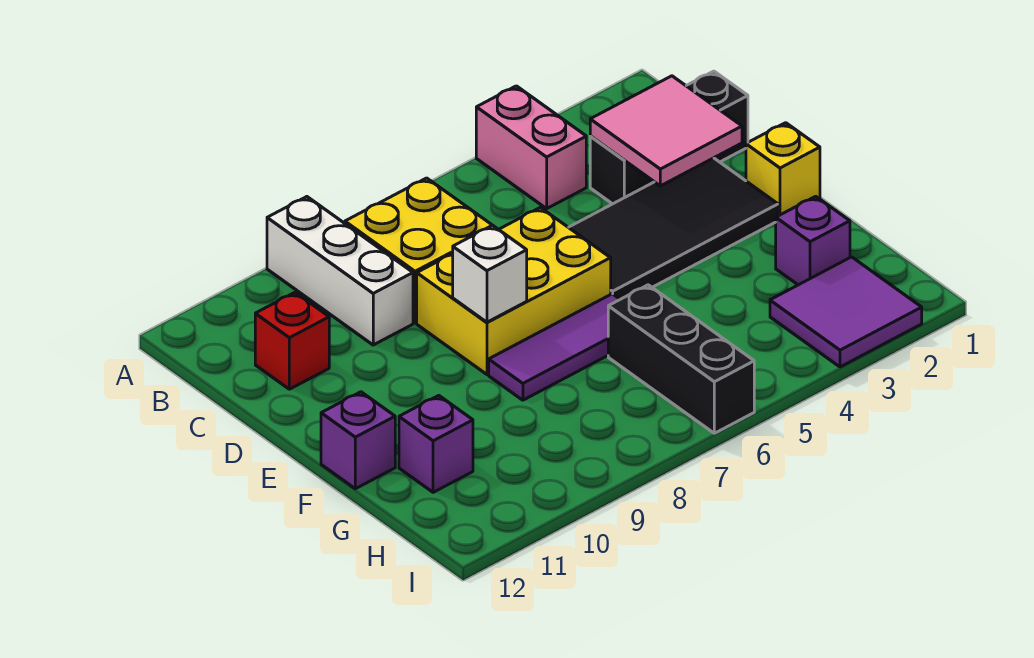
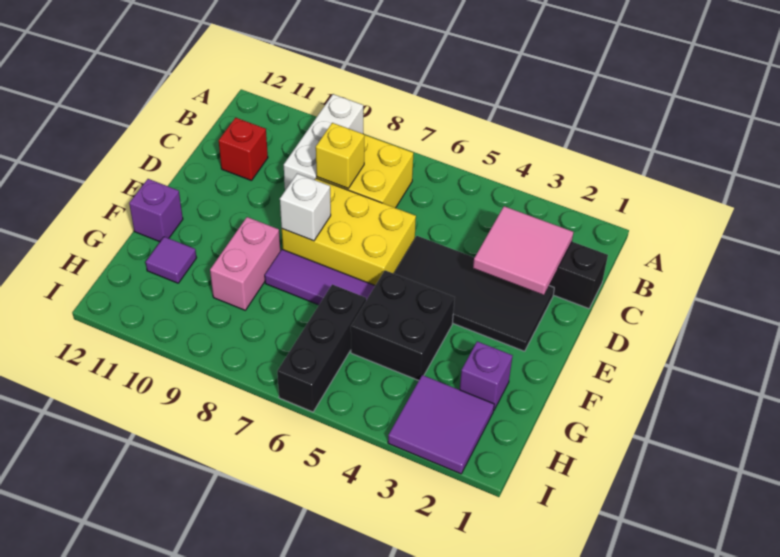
pink 1x2 brick [476,86,586,209] -> pink 1x2 brick moved to [210,217,280,310]
yellow 1x1 brick [746,123,820,216] -> yellow 1x1 brick moved to [316,123,364,188]
none -> black 2x2 brick [351,270,455,381]
purple 1x1 brick [399,395,473,492] -> purple 1x1 tile [146,237,197,283]

